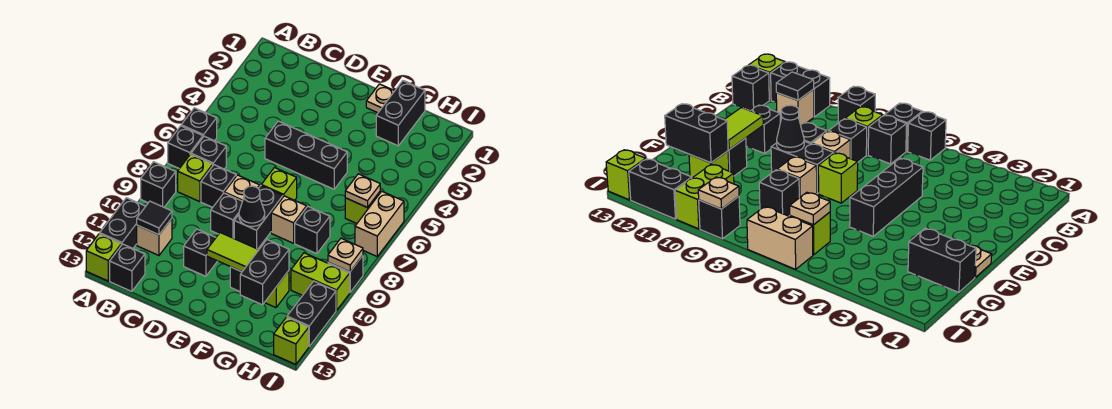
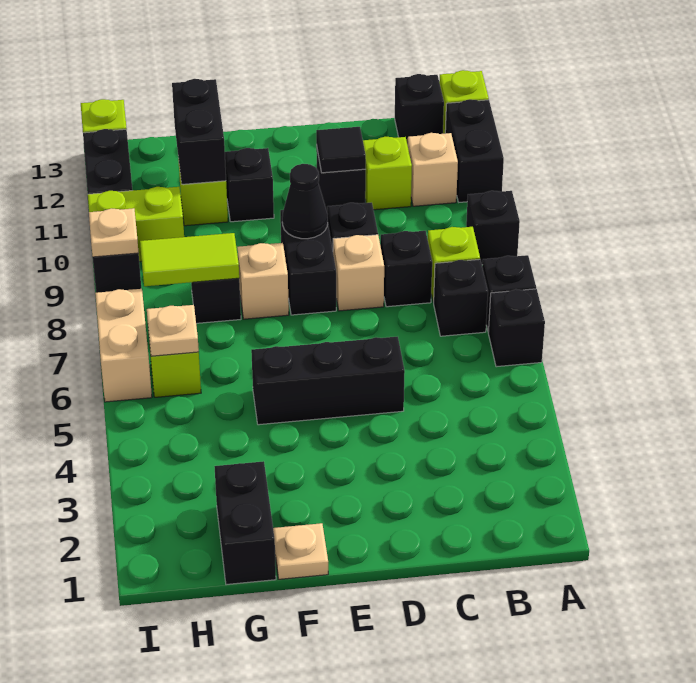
black 1x1 tile [137,201,172,235] -> black 1x1 tile moved to [316,127,366,173]
lime 1x1 brick [261,168,297,200] -> lime 1x1 brick moved to [363,137,412,210]
lime 1x2 tile [207,233,258,272] -> lime 1x2 tile moved to [140,233,239,286]

